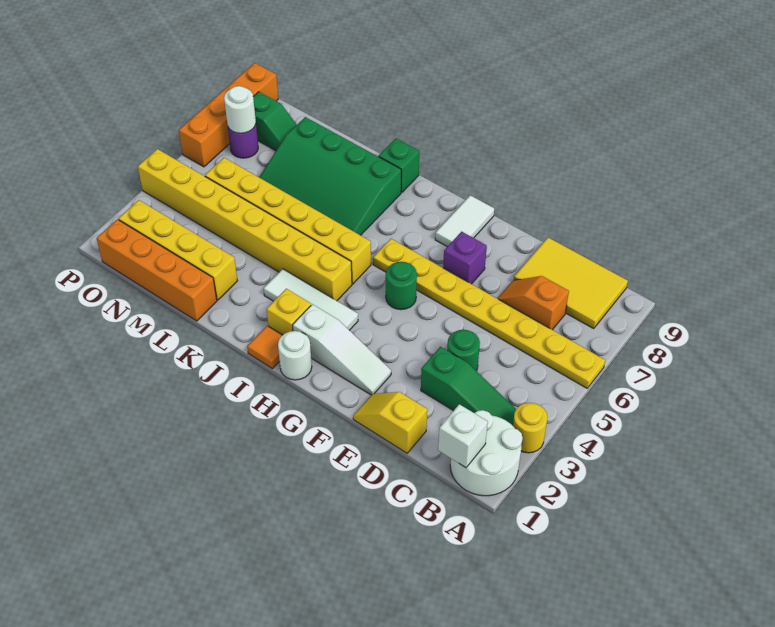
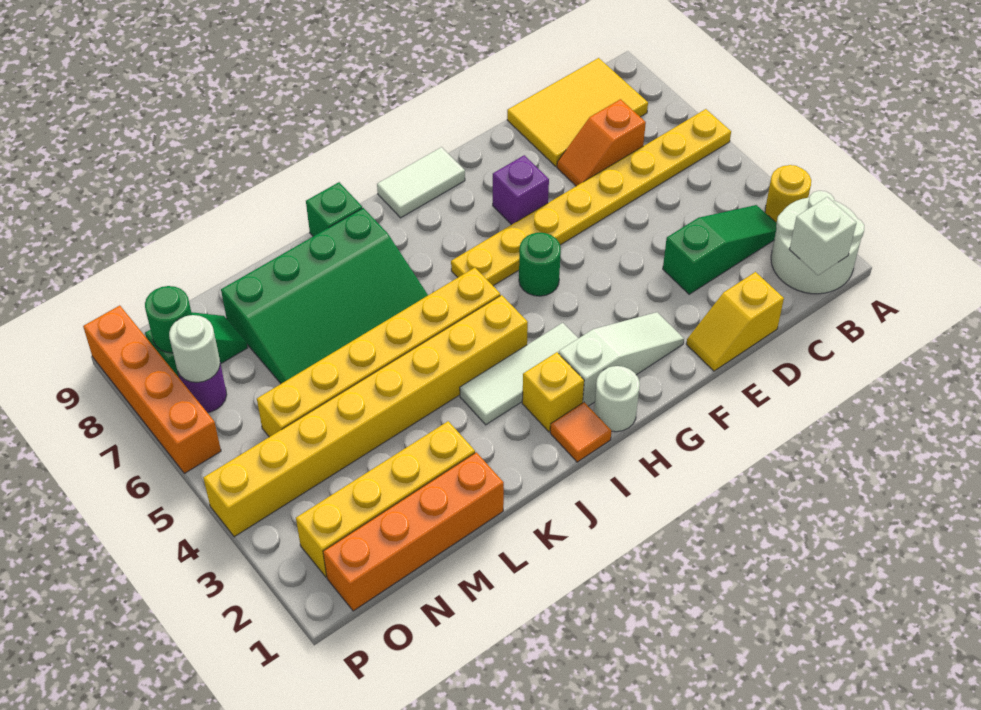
green 1x1 round brick [447,330,480,371] -> green 1x1 round brick moved to [145,286,192,353]
white 1x2 tile [435,195,494,247] -> white 1x2 tile turned to [377,147,465,218]

